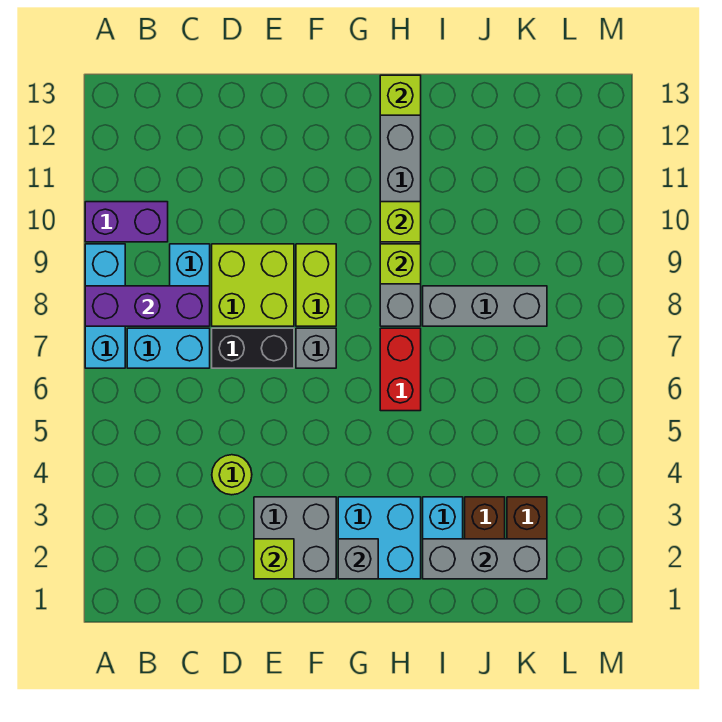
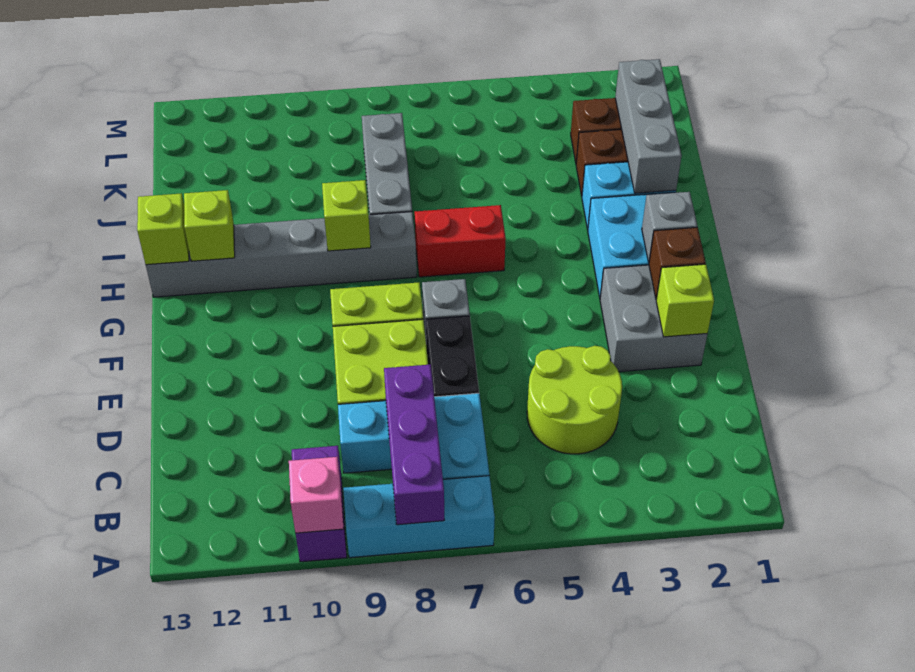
none -> pink 1x1 brick [289,457,344,533]
lime 1x1 round brick [212,455,252,495] -> lime 2x2 round brick [527,346,622,454]
none -> brown 1x1 brick [649,227,706,299]
lime 1x1 brick [380,202,421,242] -> lime 1x1 brick moved to [184,190,235,261]

